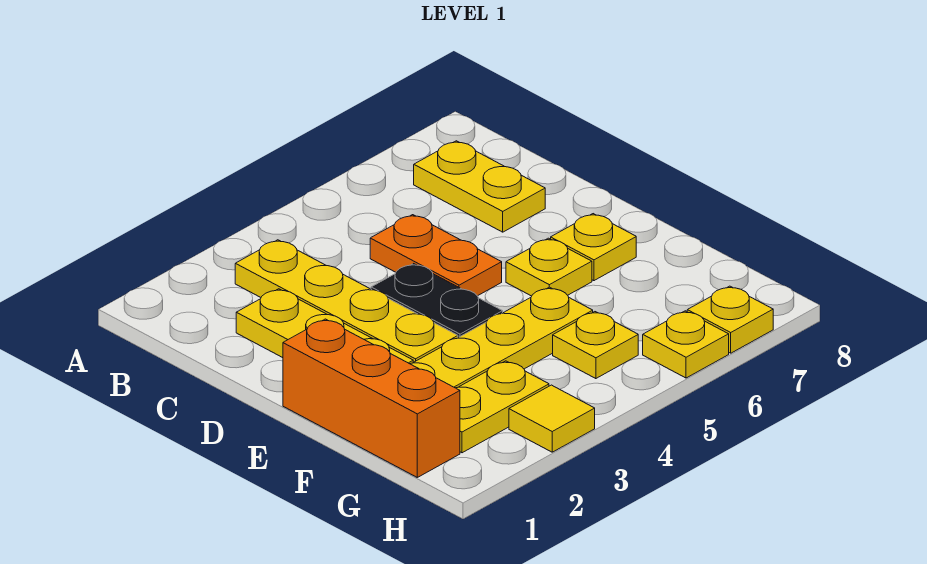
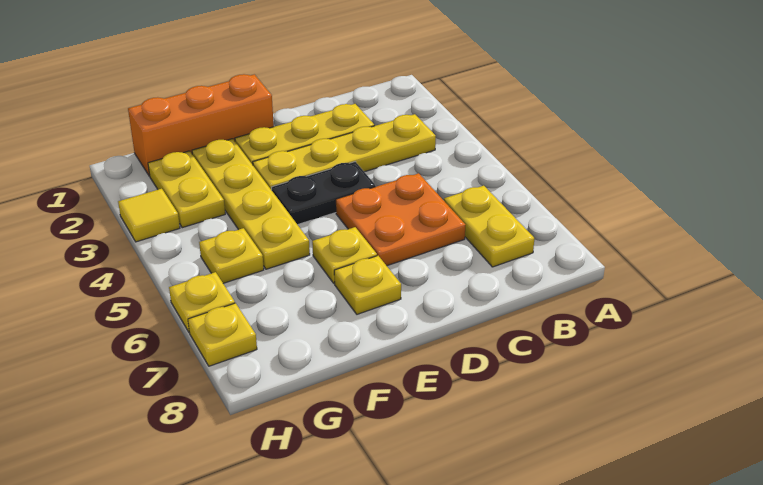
yellow 1x2 plate [414,141,545,232] -> yellow 1x2 plate turned to [444,186,535,267]
orange 1x2 plate [370,215,502,296] -> orange 2x2 plate [336,173,465,266]

